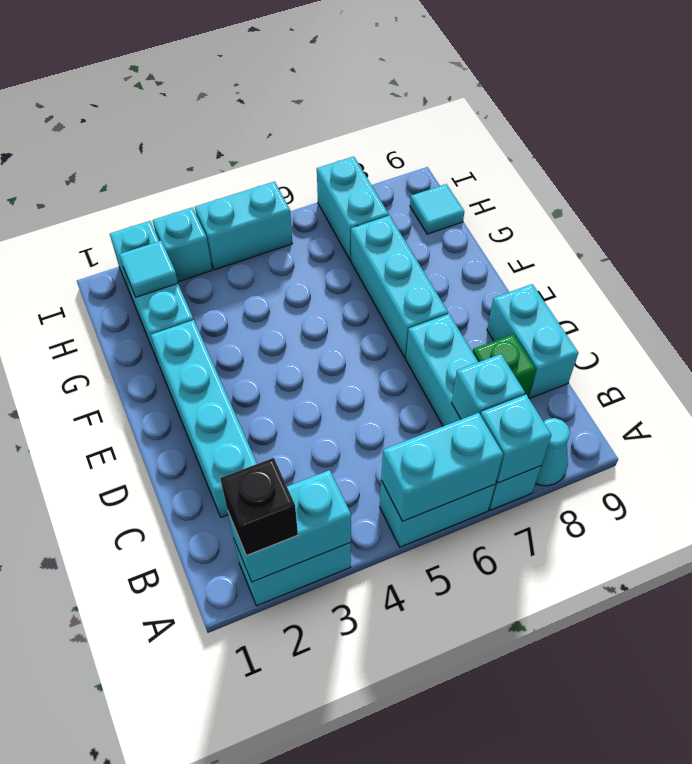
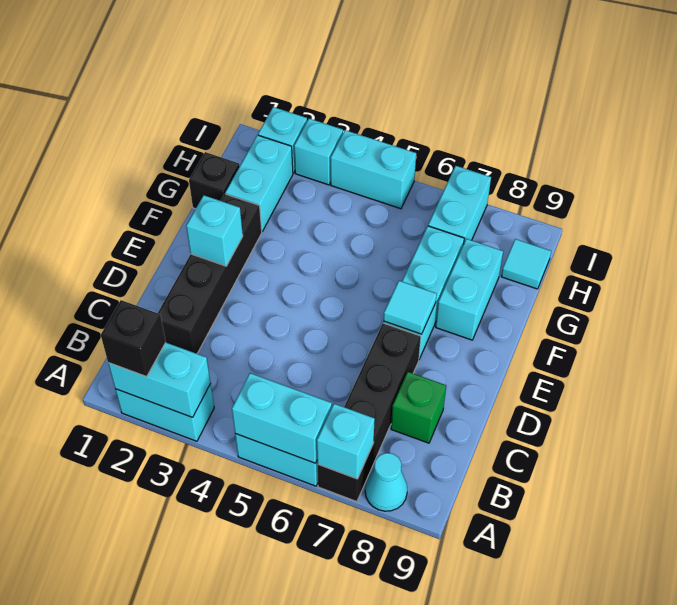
cyan 1x4 brick [406,314,541,510] -> black 1x4 brick [318,323,421,502]
cyan 1x1 brick [452,354,525,419] -> cyan 1x1 brick moved to [186,195,243,266]
cyan 1x4 brick [151,320,257,517] -> black 1x4 brick [158,194,262,354]
cyan 1x2 brick [487,284,578,398] -> cyan 1x2 brick moved to [436,239,503,340]
none -> black 1x1 brick [189,152,240,209]
cyan 1x1 tile [119,241,178,297] -> cyan 1x1 tile moved to [384,281,437,334]

